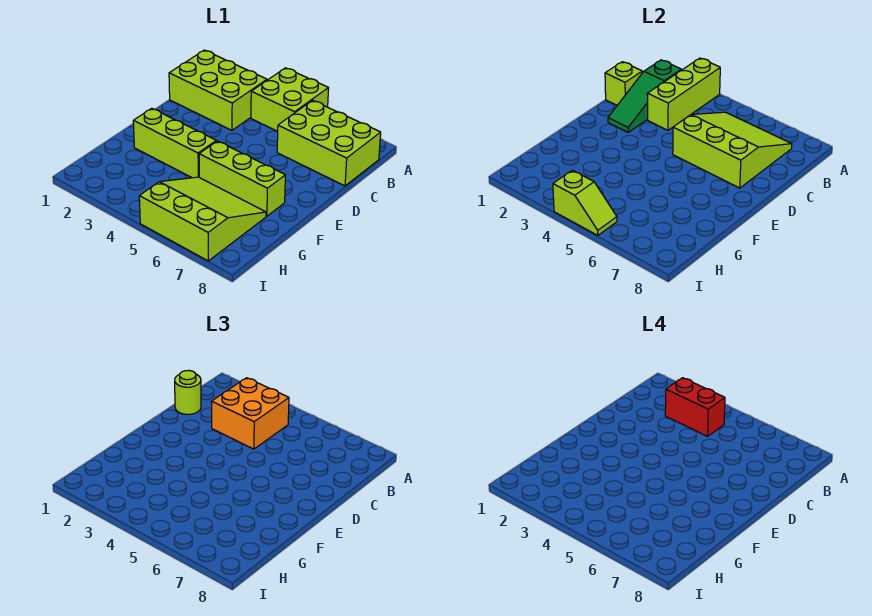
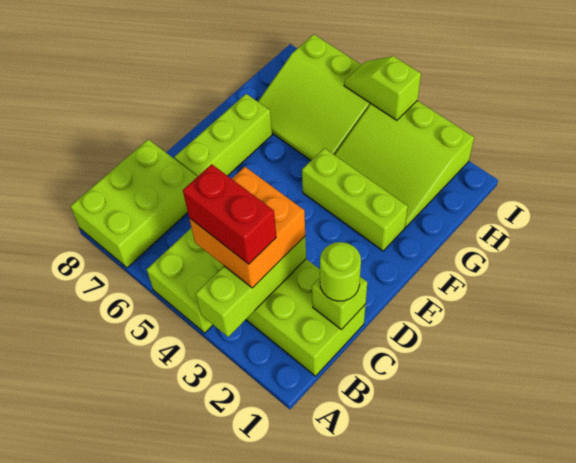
green 1x3 slope [608,60,681,132] -> none
lime 3x3 slope [673,112,792,188] -> lime 3x3 slope moved to [334,101,474,227]
lime 2x3 brick [277,100,381,186] -> lime 2x3 brick turned to [71,139,197,268]
lime 1x3 brick [199,141,285,216] -> lime 1x3 brick turned to [174,94,272,177]

